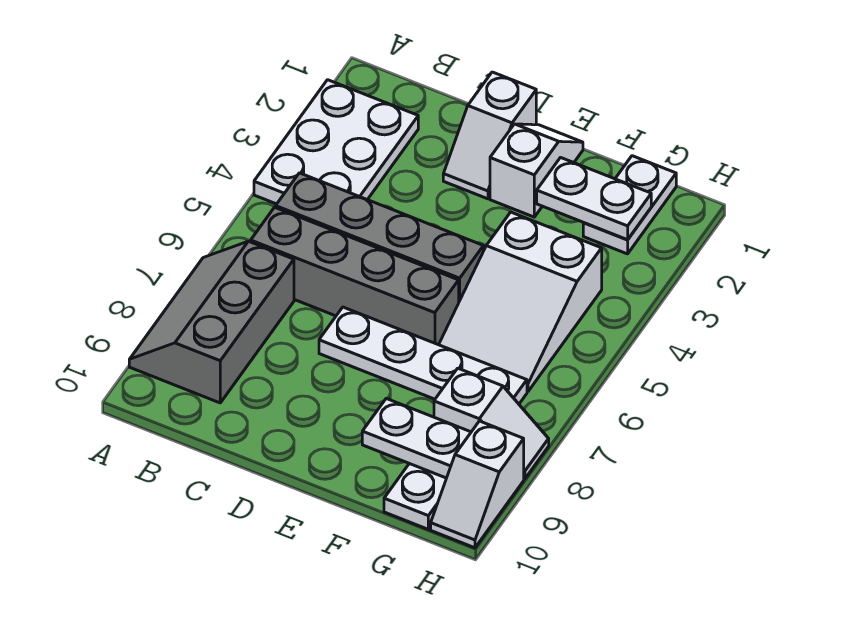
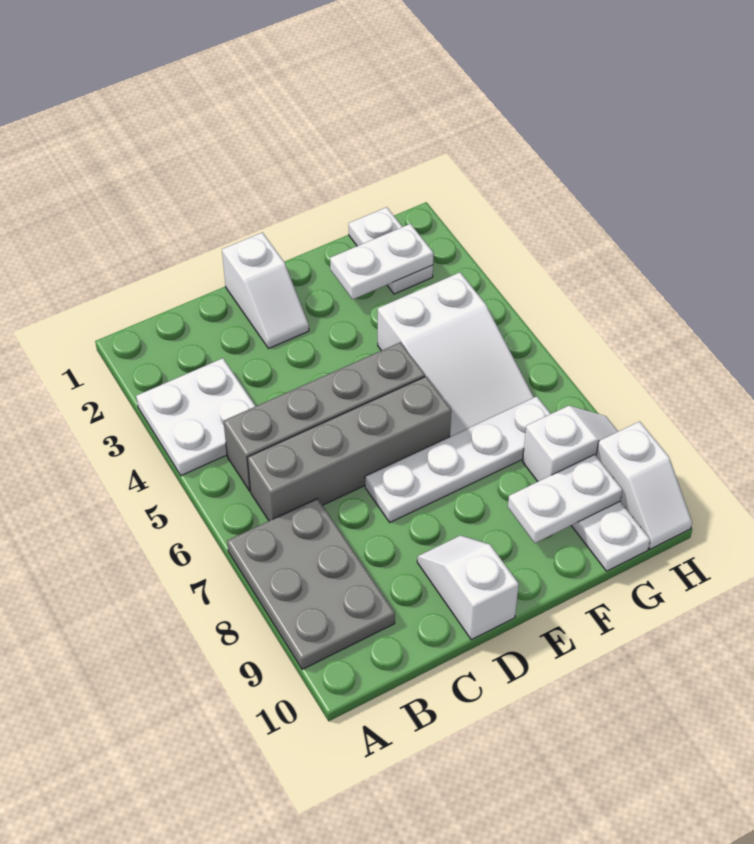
white 2x3 plate [254,80,418,204] -> white 2x2 plate [136,358,256,476]
grey 2x3 slope [129,241,294,403] -> grey 2x3 plate [227,498,395,669]
white 1x2 slope [490,124,583,217] -> white 1x2 slope moved to [417,535,519,640]

